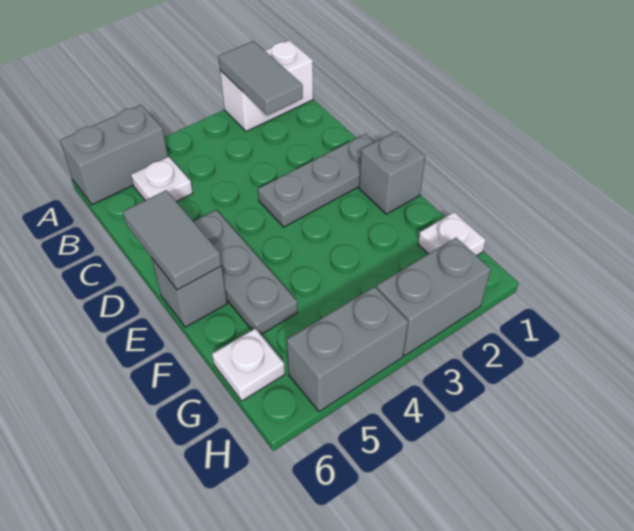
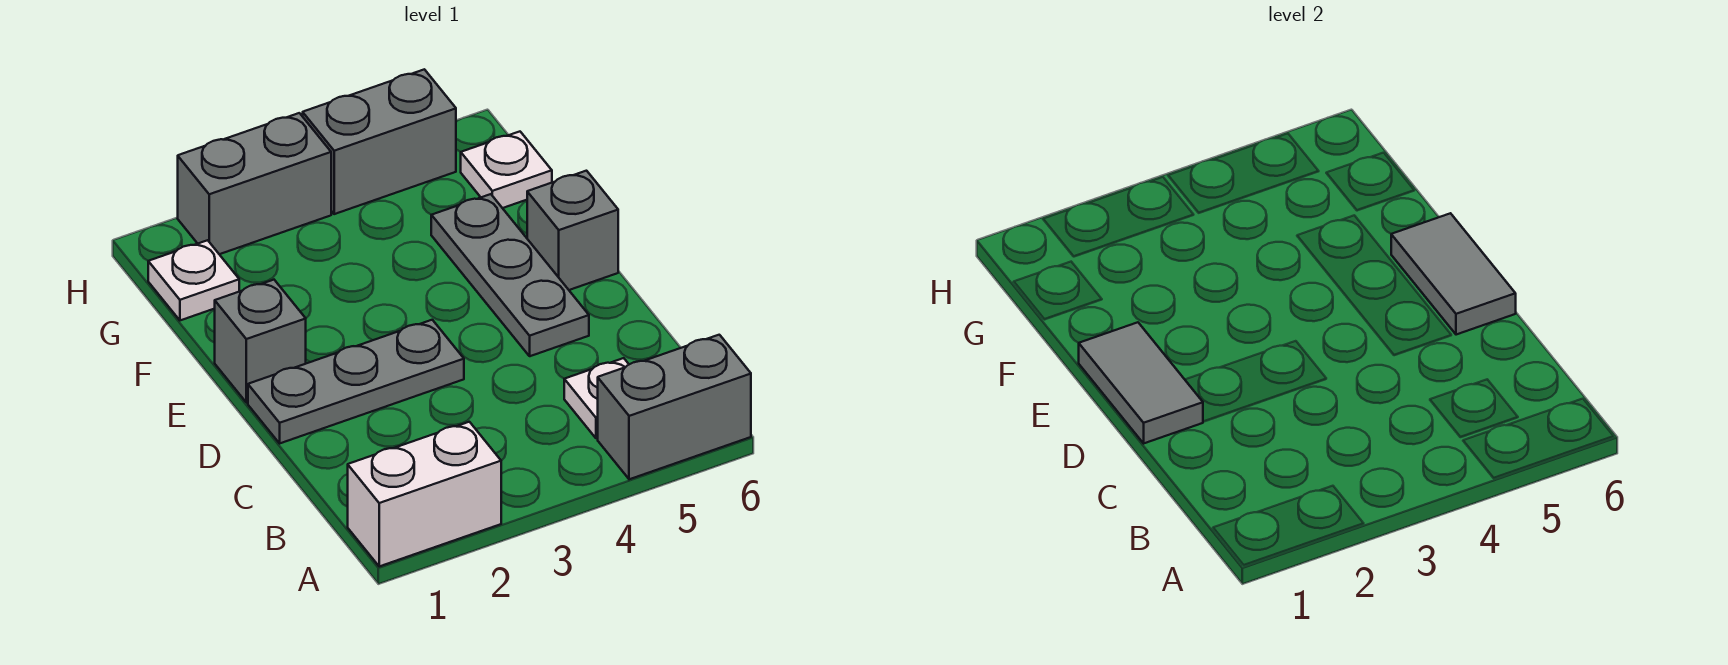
grey 1x2 tile [218,41,303,115] -> grey 1x2 tile moved to [1079,322,1203,443]

